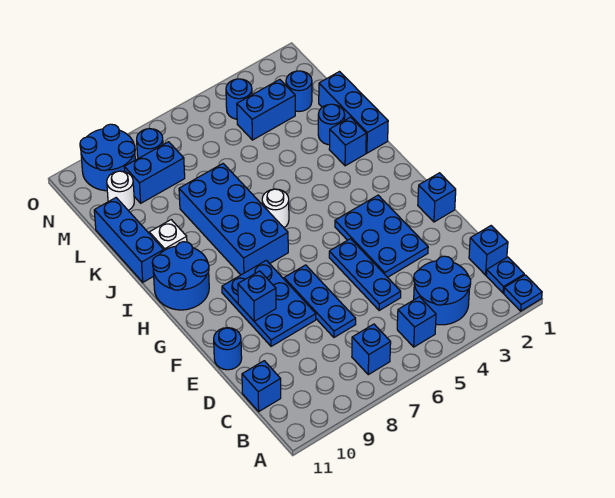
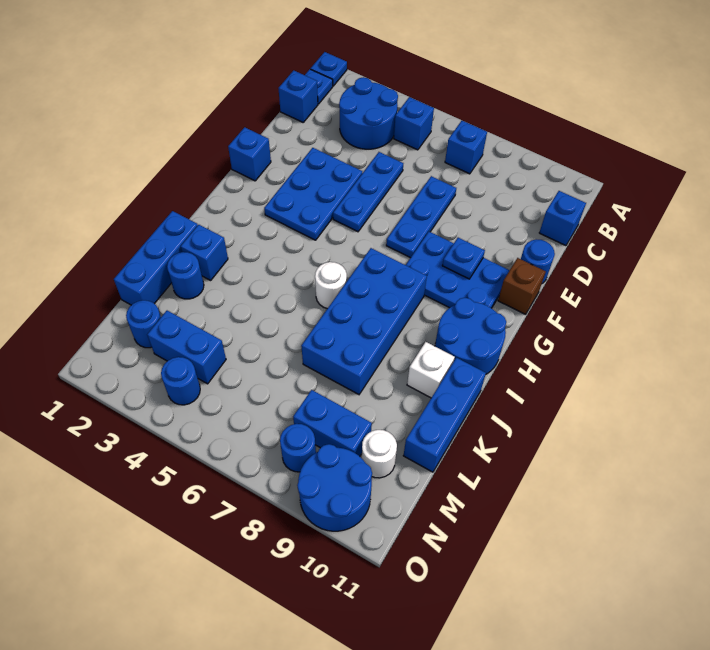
blue 2x3 plate [222,260,316,346] -> blue 2x3 plate turned to [406,232,510,308]
blue 1x1 brick [238,271,276,321] -> blue 1x1 plate [442,238,485,279]
none -> brown 1x1 brick [498,258,546,314]

